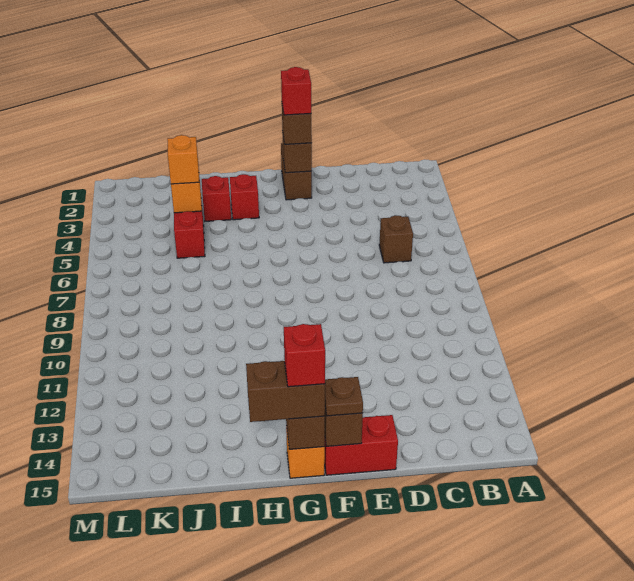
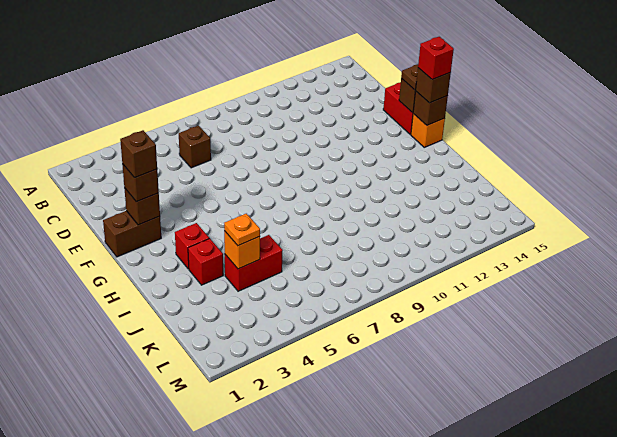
red 1x1 brick [281,67,311,115] -> brown 1x1 brick [120,130,157,178]
brown 1x2 brick [246,361,325,422] -> brown 1x1 brick [416,68,451,103]
orange 1x1 brick [167,135,199,184] -> orange 1x1 plate [224,214,260,246]

